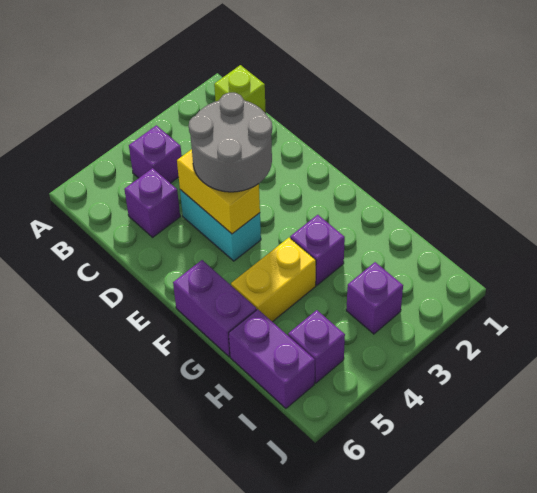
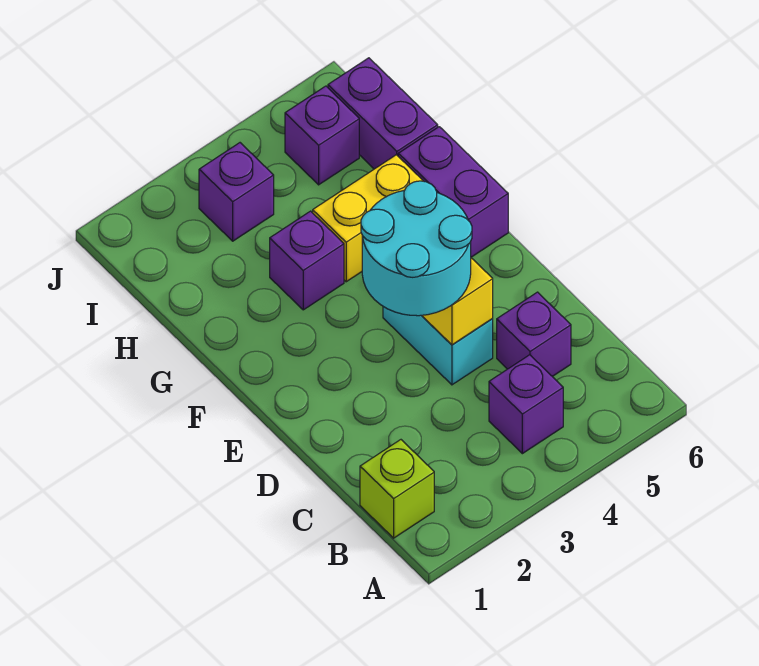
grey 2x2 round brick [189,93,272,192] -> cyan 2x2 round brick [361,181,472,316]

